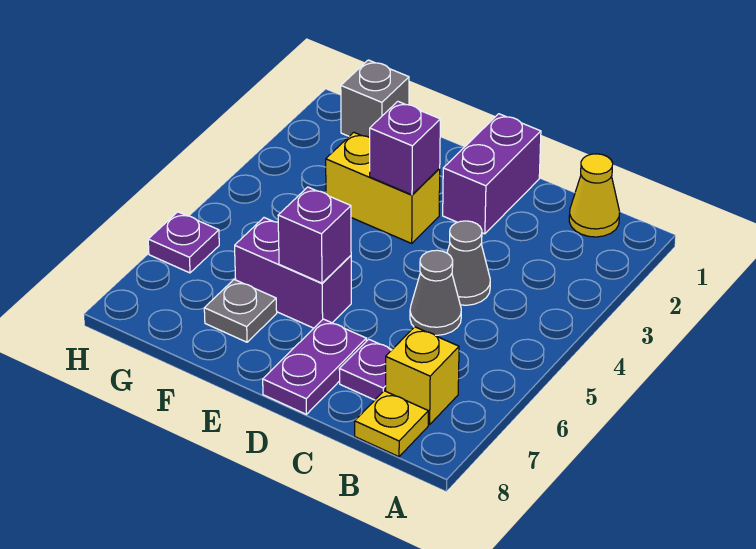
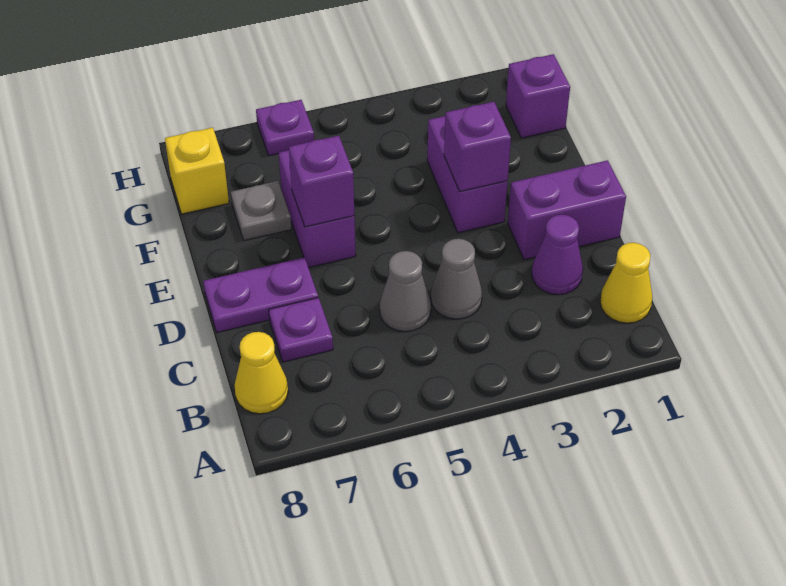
yellow 1x1 brick [386,327,459,425] -> yellow 1x1 brick moved to [165,128,229,214]
yellow 1x1 plate [355,391,428,457] -> yellow 1x1 cone [234,332,288,414]
none -> purple 1x1 cone [532,215,583,295]
yellow 1x2 brick [326,132,440,243] -> purple 1x2 brick [427,116,508,233]
grey 1x1 brick [341,60,409,137] -> purple 1x1 brick [506,54,570,138]

